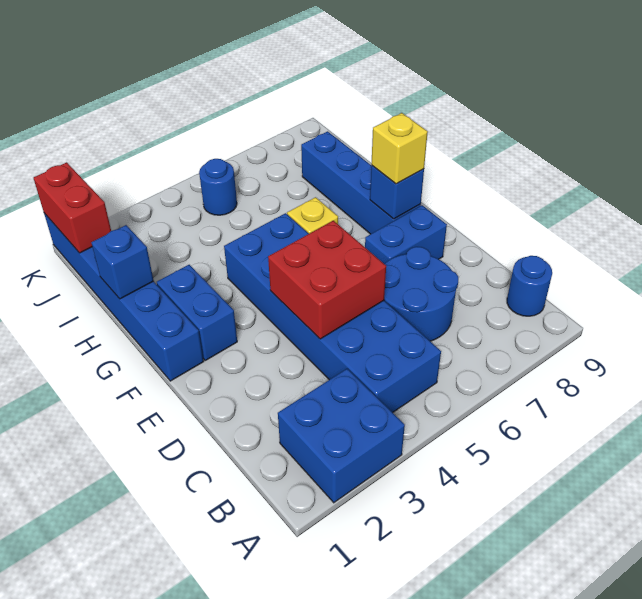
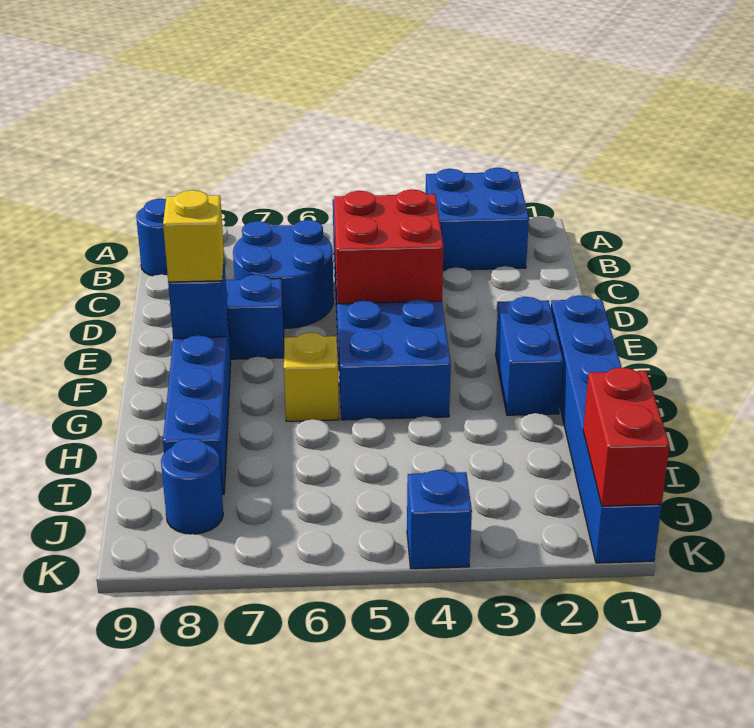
blue 1x1 brick [91,225,154,299] -> blue 1x1 brick moved to [407,470,472,569]
blue 1x1 round brick [199,159,237,215] -> blue 1x1 round brick moved to [161,438,223,534]

